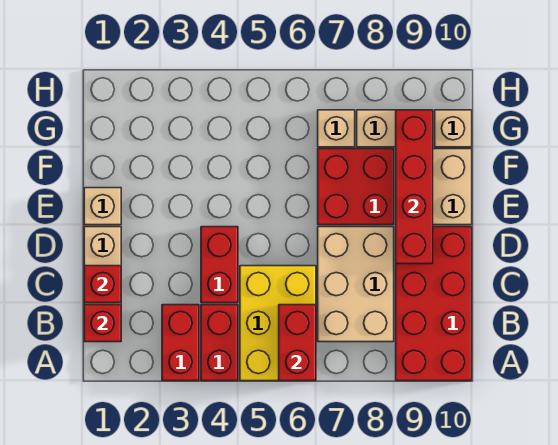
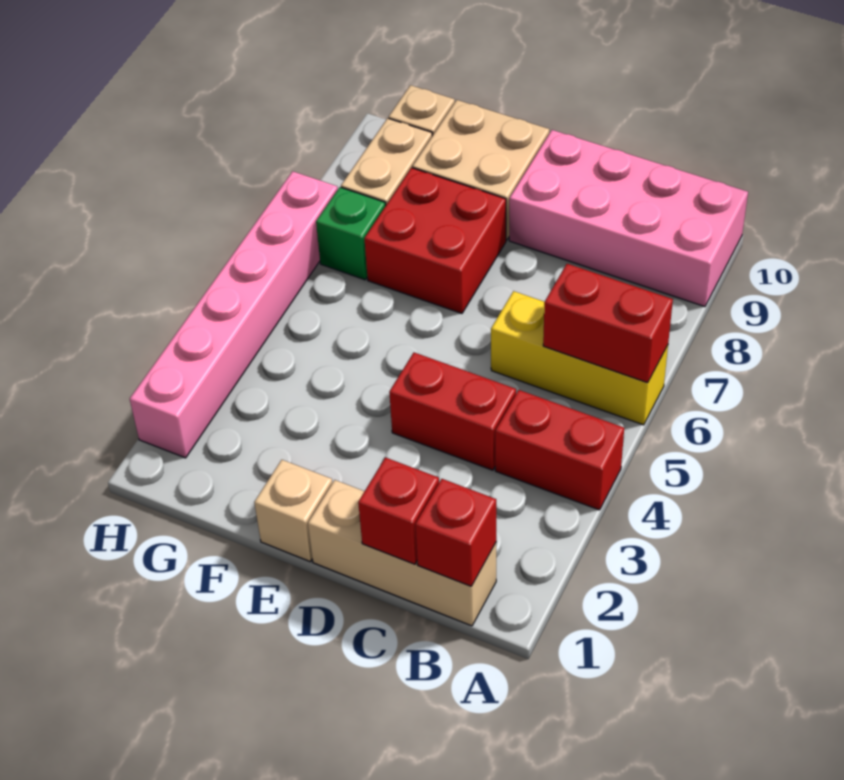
red 1x2 brick [162,305,199,381] -> none
yellow 2x3 brick [240,266,316,381] -> yellow 1x3 brick [491,291,668,425]
red 2x4 brick [396,227,472,381] -> pink 2x4 brick [509,130,748,307]
tan 2x3 brick [318,227,394,342] -> none
red 1x4 brick [396,110,433,264] -> none
tan 1x1 brick [318,110,355,147] -> green 1x1 brick [316,187,386,280]
none -> pink 1x6 brick [130,171,338,458]

